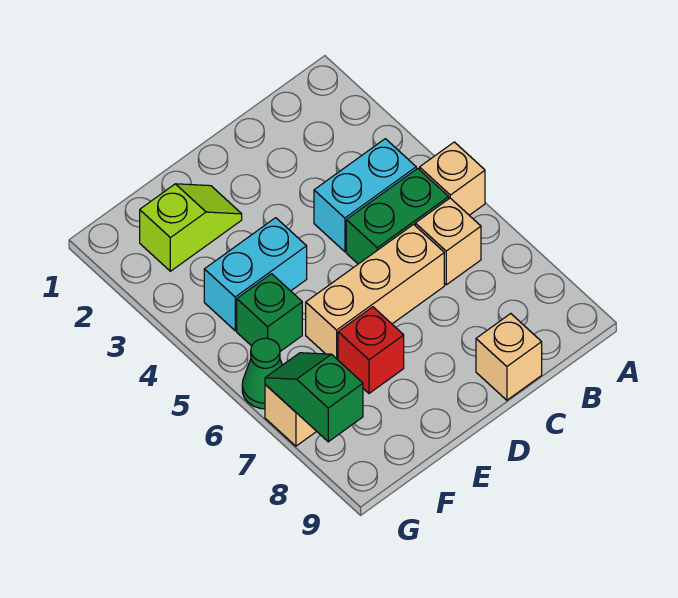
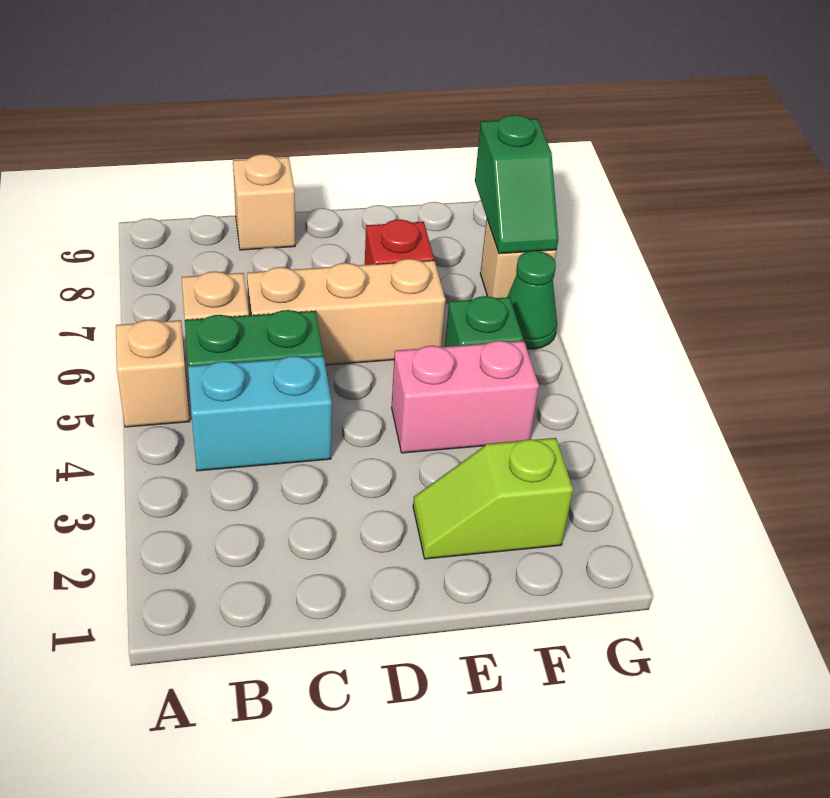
cyan 1x2 brick [204,218,307,331] -> pink 1x2 brick [392,341,539,453]

